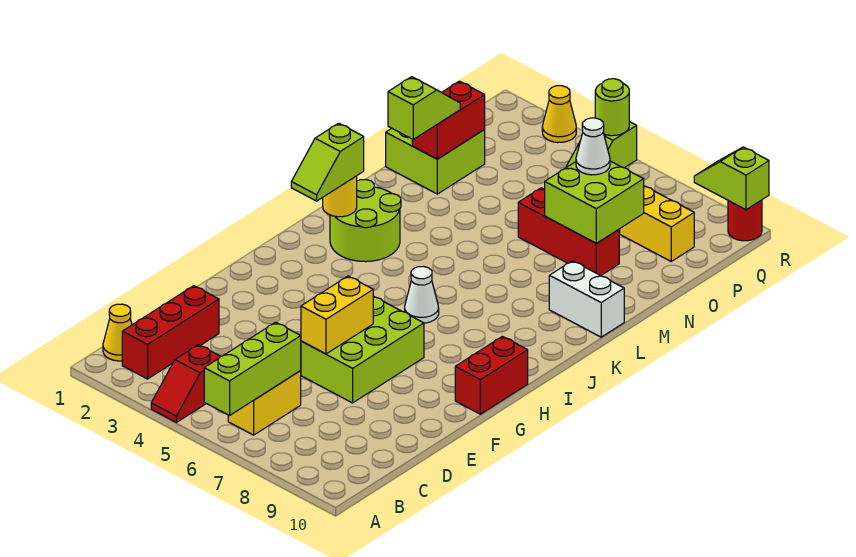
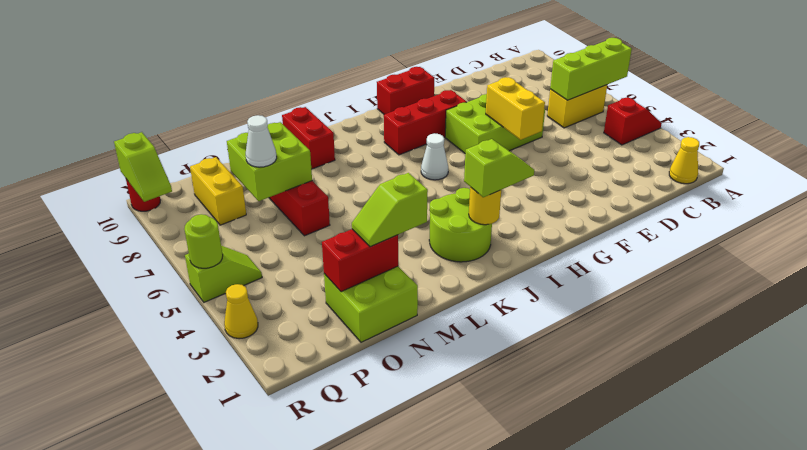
red 1x3 brick [122,286,219,379] -> red 1x3 brick moved to [384,90,466,155]
yellow 1x2 brick [301,276,373,354] -> yellow 1x2 brick turned to [486,77,545,140]
white 1x2 brick [549,261,624,337] -> red 1x2 brick [282,107,335,169]

